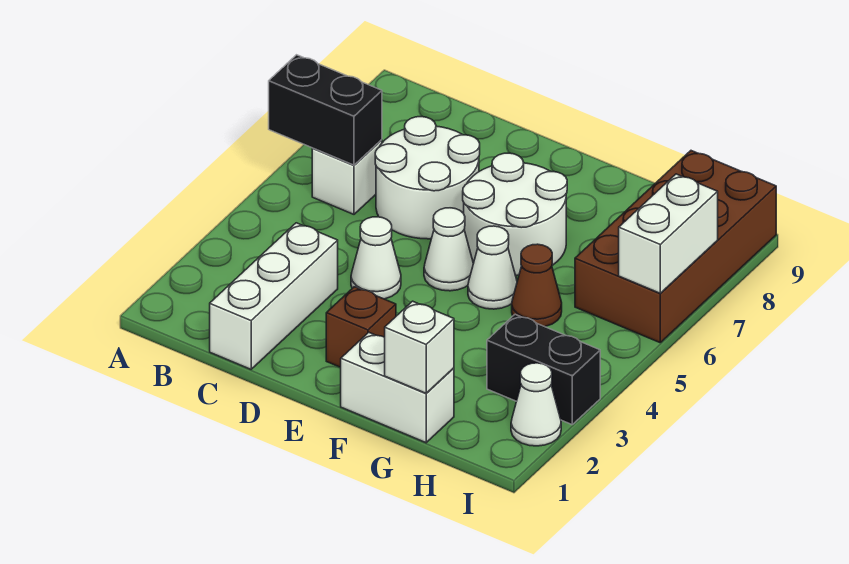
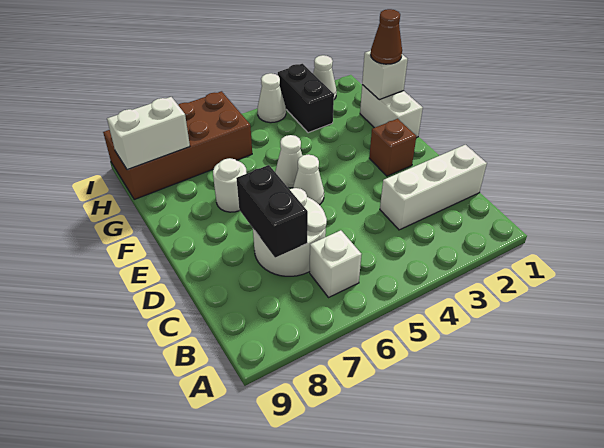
black 1x2 brick [269,55,382,165] -> black 1x2 brick moved to [236,165,308,258]
white 1x1 cone [351,217,401,299] -> white 1x1 cone moved to [257,73,286,123]
white 2x2 round brick [463,153,567,275] -> white 1x1 round brick [213,158,247,212]
brown 1x1 cone [512,244,562,327] -> brown 1x1 cone moved to [371,9,402,64]
white 1x2 brick [619,174,718,293] -> white 1x2 brick moved to [107,97,190,170]

